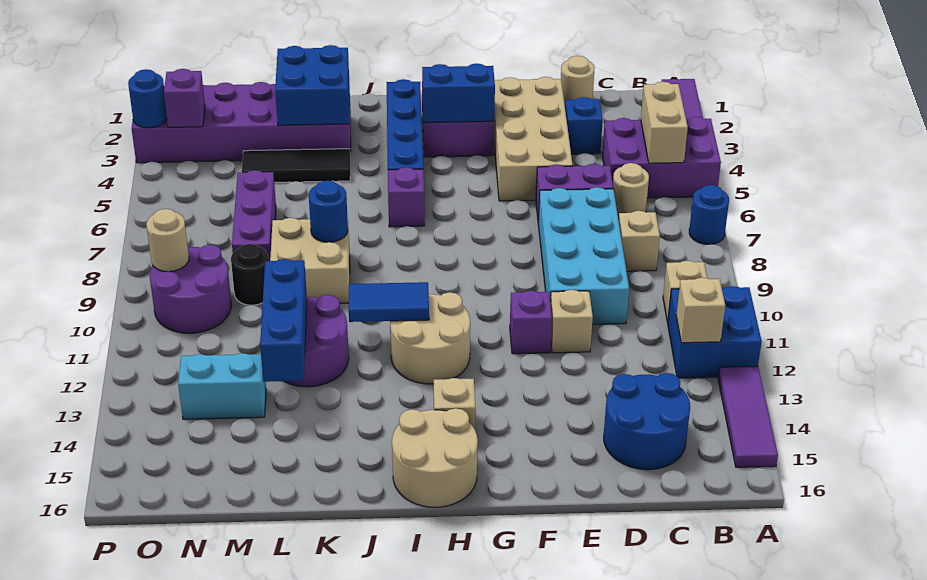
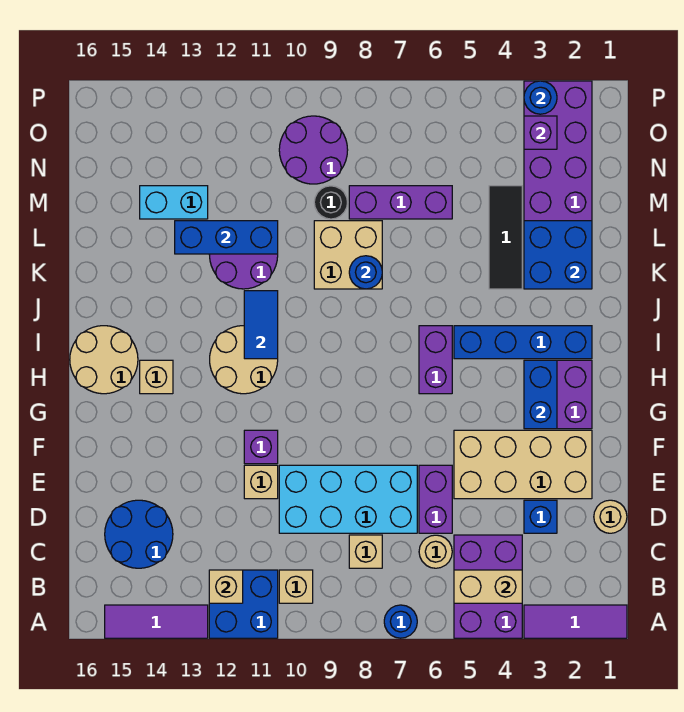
purple 1x1 brick [388,167,425,227] -> purple 1x2 brick [419,326,452,394]
cyan 1x2 brick [178,353,266,419] -> cyan 1x2 brick turned to [140,186,208,219]
tan 1x1 round brick [146,209,189,272] -> none

